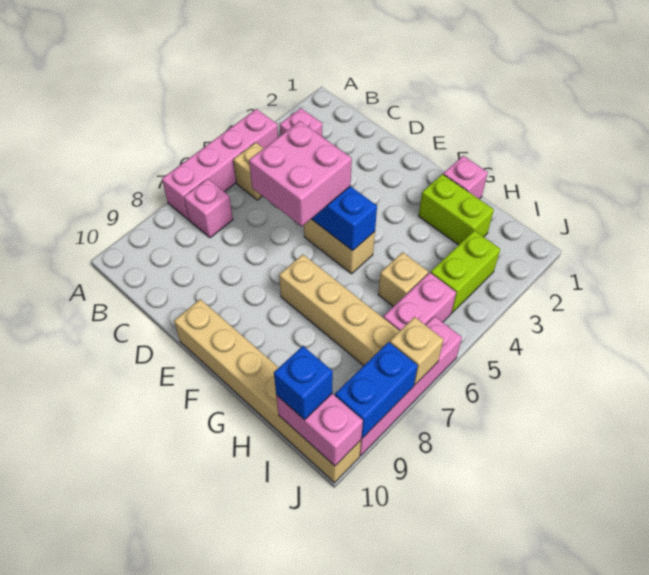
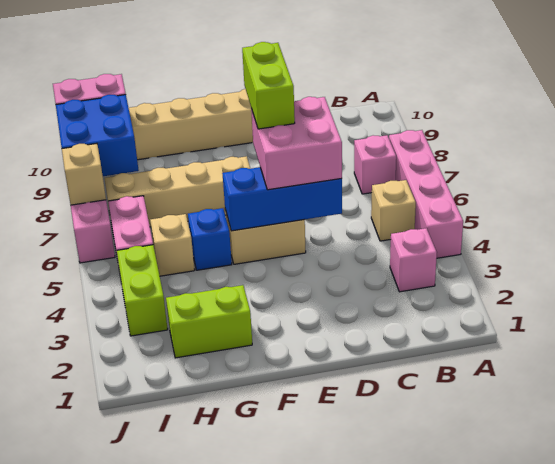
none -> lime 1x2 brick [242,42,295,129]
pink 1x1 brick [443,156,488,199] -> none
blue 1x1 brick [274,346,333,420] -> blue 1x1 brick moved to [188,208,232,270]
blue 1x2 brick [335,342,418,438] -> blue 2x2 brick [56,95,139,176]

